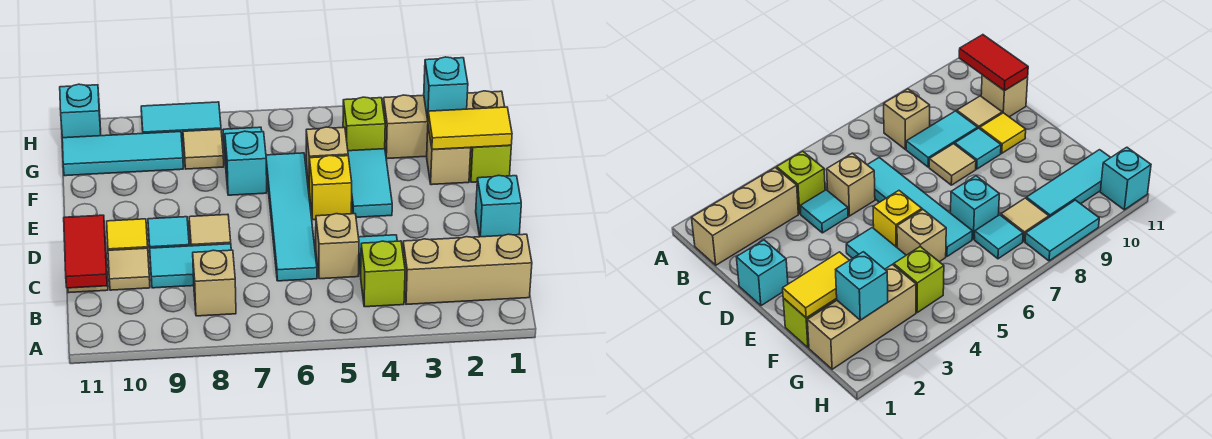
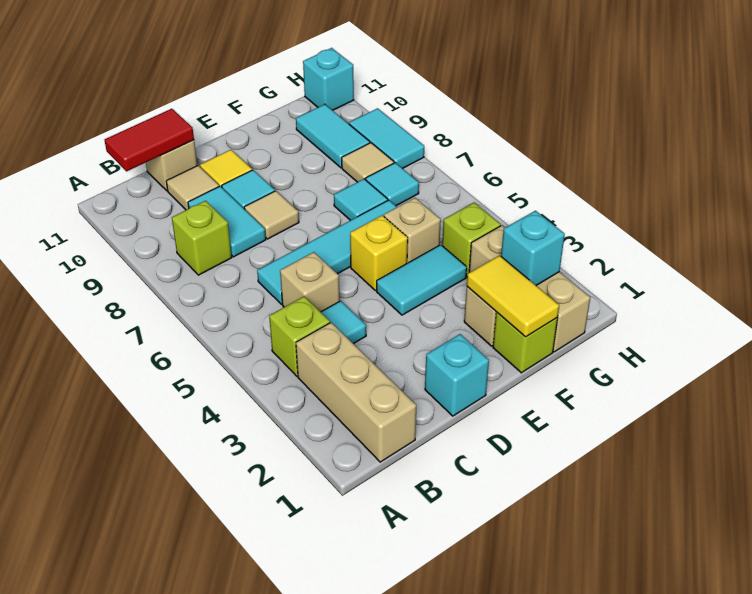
tan 1x1 brick [193,250,236,316] -> lime 1x1 brick [172,201,232,275]
cyan 1x1 brick [225,131,267,195] -> cyan 1x1 tile [334,179,388,220]
cyan 1x3 tile [62,132,183,176] -> cyan 1x2 tile [296,104,370,168]

